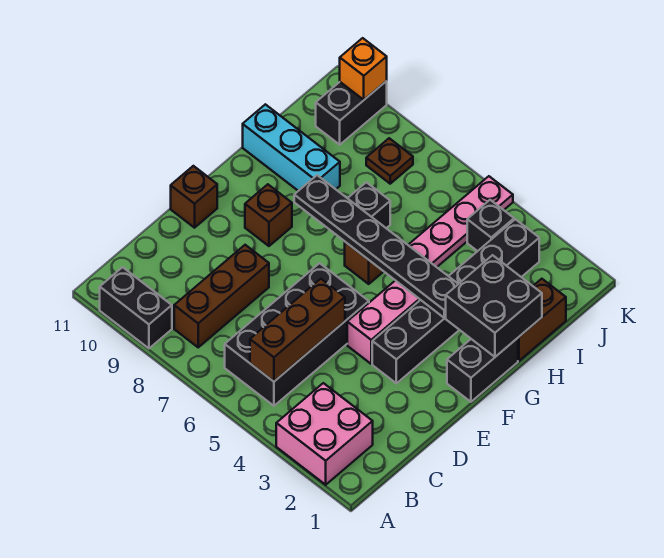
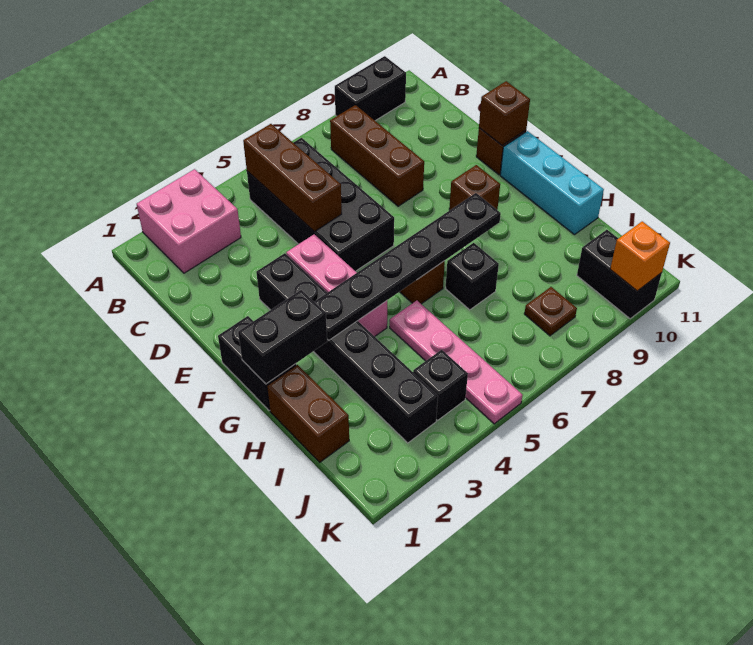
none -> brown 1x1 brick [479,81,530,145]
black 2x2 brick [445,255,542,357] -> black 1x2 brick [238,290,327,384]
cyan 1x3 brick [243,104,340,191] -> cyan 1x3 brick turned to [500,131,604,235]

